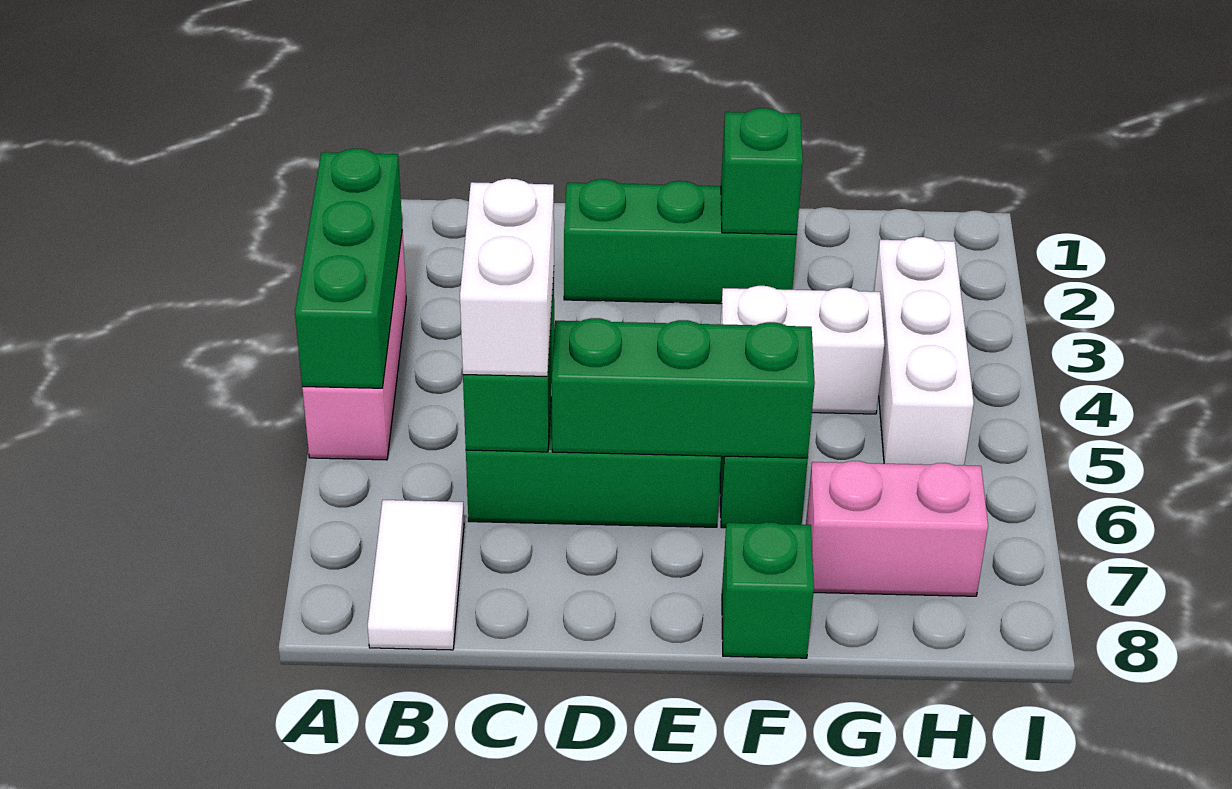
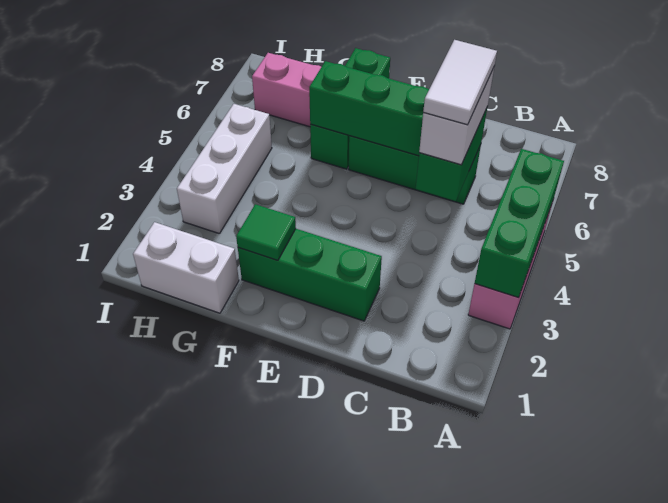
white 1x2 tile [368,500,464,650] -> white 1x2 tile moved to [423,40,497,125]
green 1x1 brick [721,108,803,235] -> green 1x1 tile [236,204,296,260]
white 1x2 brick [721,286,884,414] -> white 1x2 brick moved to [133,222,239,313]

